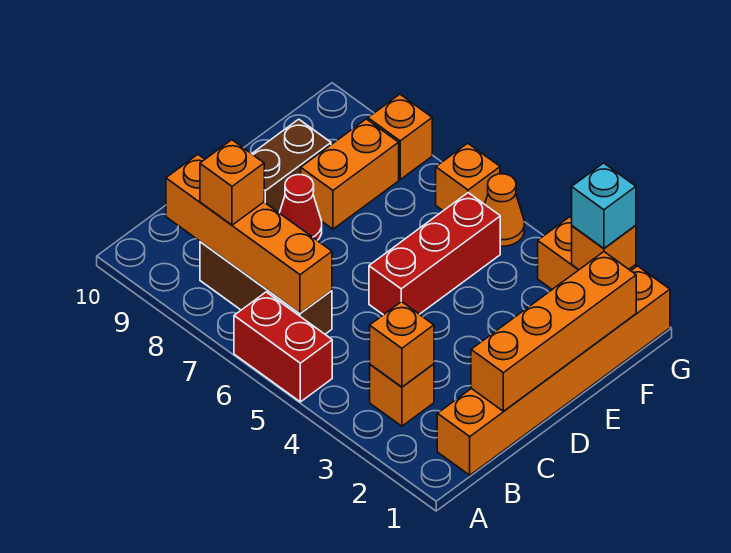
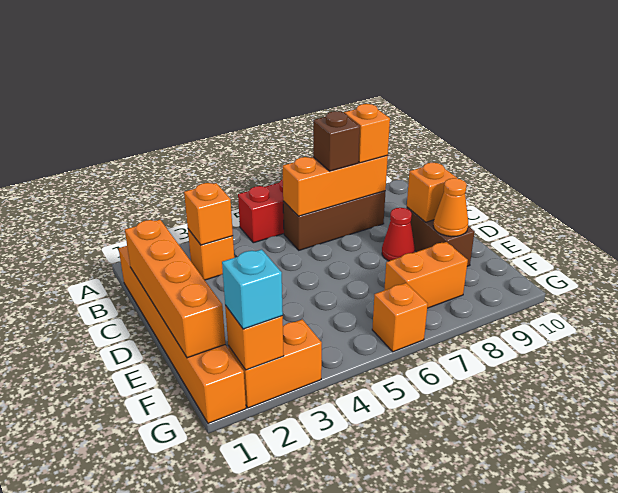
orange 1x4 brick [166,155,332,313] -> orange 1x3 brick [283,156,388,216]
none -> brown 1x1 brick [313,111,360,171]
red 1x3 brick [369,193,500,315] -> none
orange 1x2 brick [301,119,399,229] -> orange 1x2 brick turned to [384,242,468,308]
orange 1x1 cone [485,174,524,246] -> orange 1x1 cone moved to [433,178,468,237]
orange 1x1 brick [368,94,432,179] -> orange 1x1 brick moved to [407,163,457,222]

